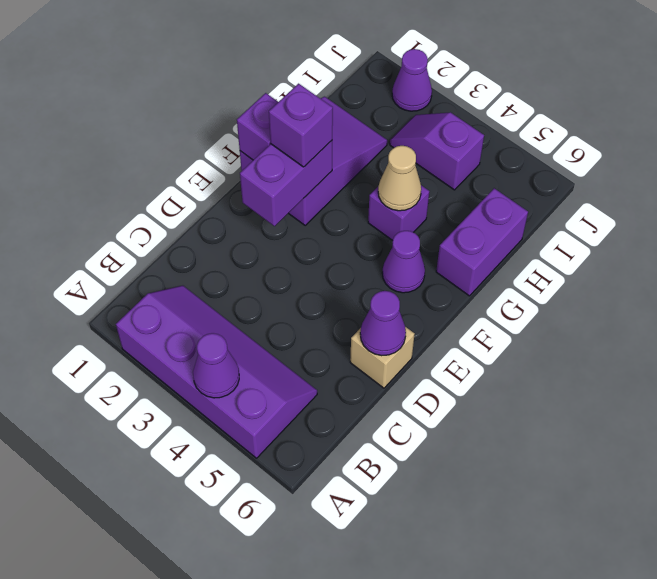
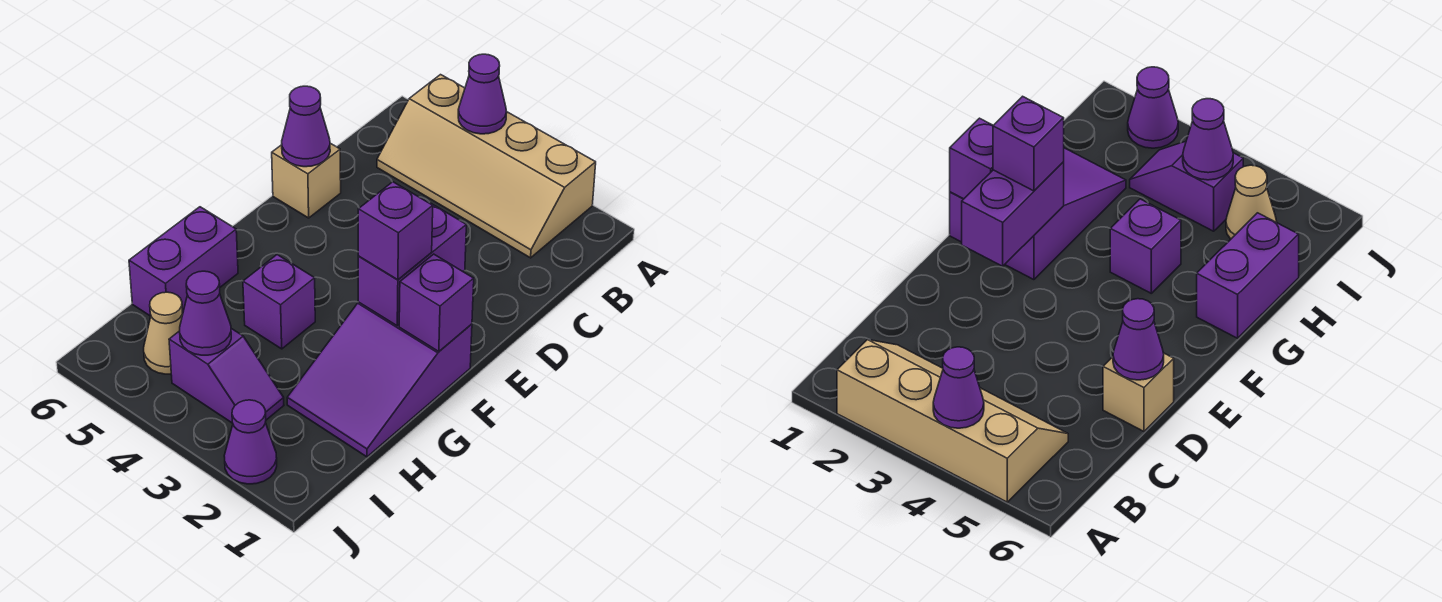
purple 2x4 slope [116,286,317,458] -> tan 2x4 slope [377,75,596,258]
purple 1x1 cone [382,231,425,293] -> purple 1x1 cone moved to [180,271,231,355]
tan 1x1 cone [378,146,421,211] -> tan 1x1 cone moved to [144,292,183,374]

